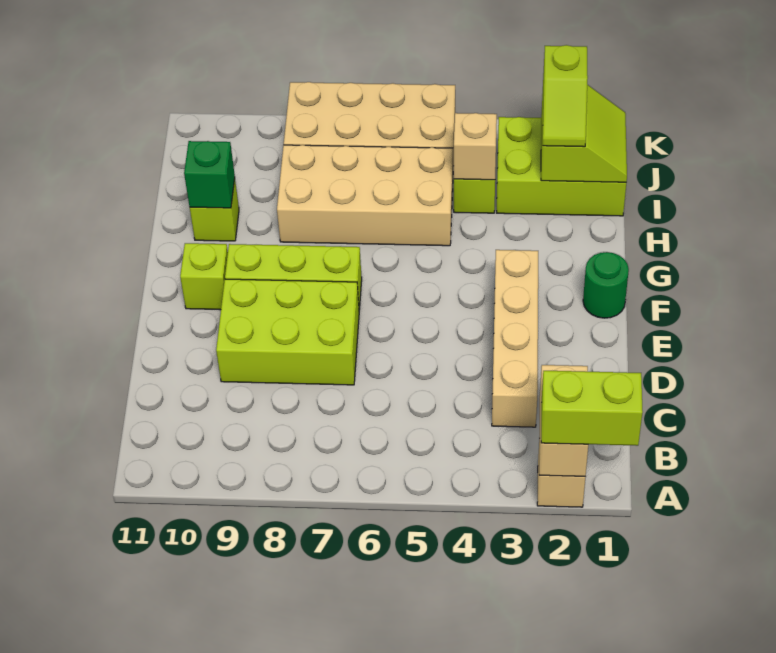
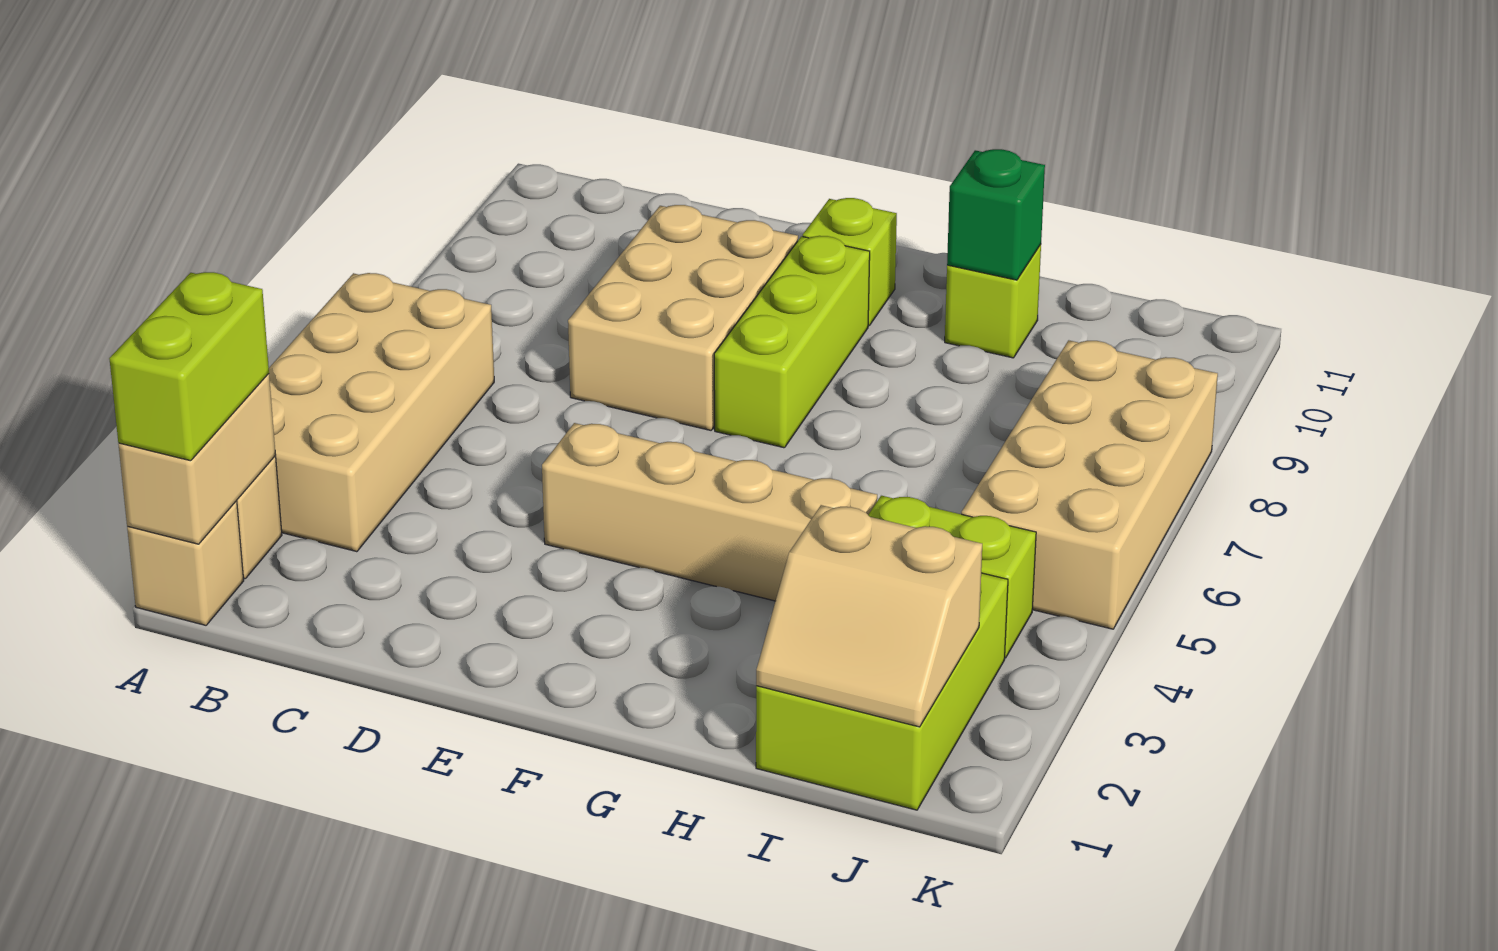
tan 1x2 brick [539,365,588,476] -> tan 1x2 brick turned to [118,374,276,544]
tan 1x4 brick [492,250,538,427] -> tan 1x4 brick moved to [542,423,877,601]
lime 2x3 brick [216,279,359,385] -> tan 2x3 brick [568,205,798,430]
green 1x1 round brick [583,252,629,318] -> none
tan 2x4 brick [277,145,453,246] -> tan 2x4 brick moved to [269,273,494,552]
lime 2x2 slope [541,85,627,182] -> tan 2x2 slope [756,505,982,727]
lime 1x2 slope [543,45,588,147] -> none
tan 1x1 brick [454,113,497,180] -> tan 1x1 brick moved to [127,501,244,625]

